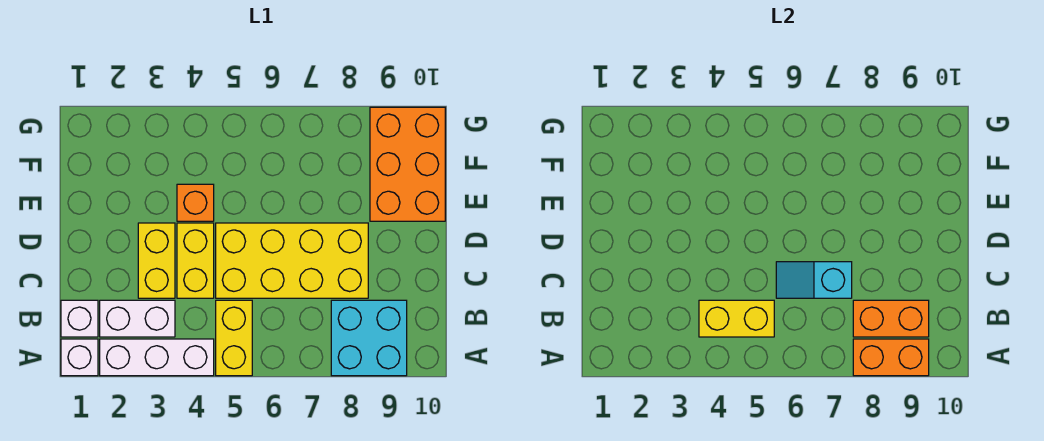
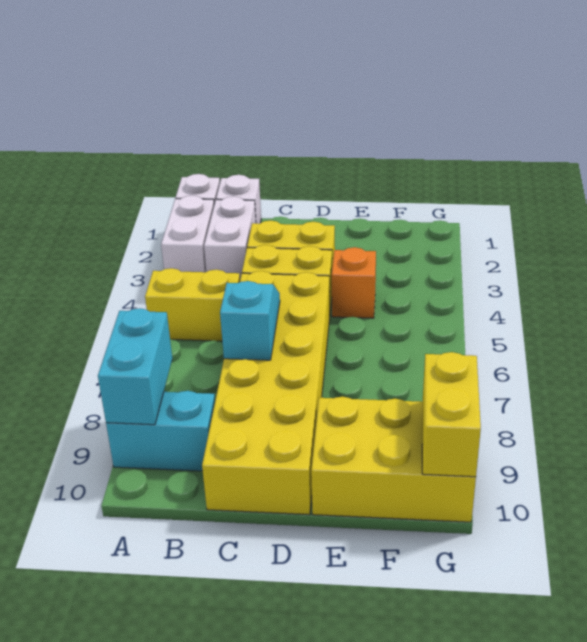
white 1x3 brick [100,339,214,376] -> white 1x2 brick [161,195,214,272]
cyan 2x2 brick [331,300,407,376] -> cyan 1x2 brick [106,391,215,471]
orange 1x2 brick [853,339,929,376] -> cyan 1x2 brick [98,308,172,425]
yellow 1x2 brick [699,300,774,337] -> yellow 1x2 brick moved to [422,352,481,477]
orange 1x2 brick [853,300,929,337] -> none
yellow 2x4 brick [216,223,368,298] -> yellow 2x6 brick [202,271,330,515]
orange 2x3 brick [370,107,445,221] -> yellow 2x3 brick [311,397,476,522]

